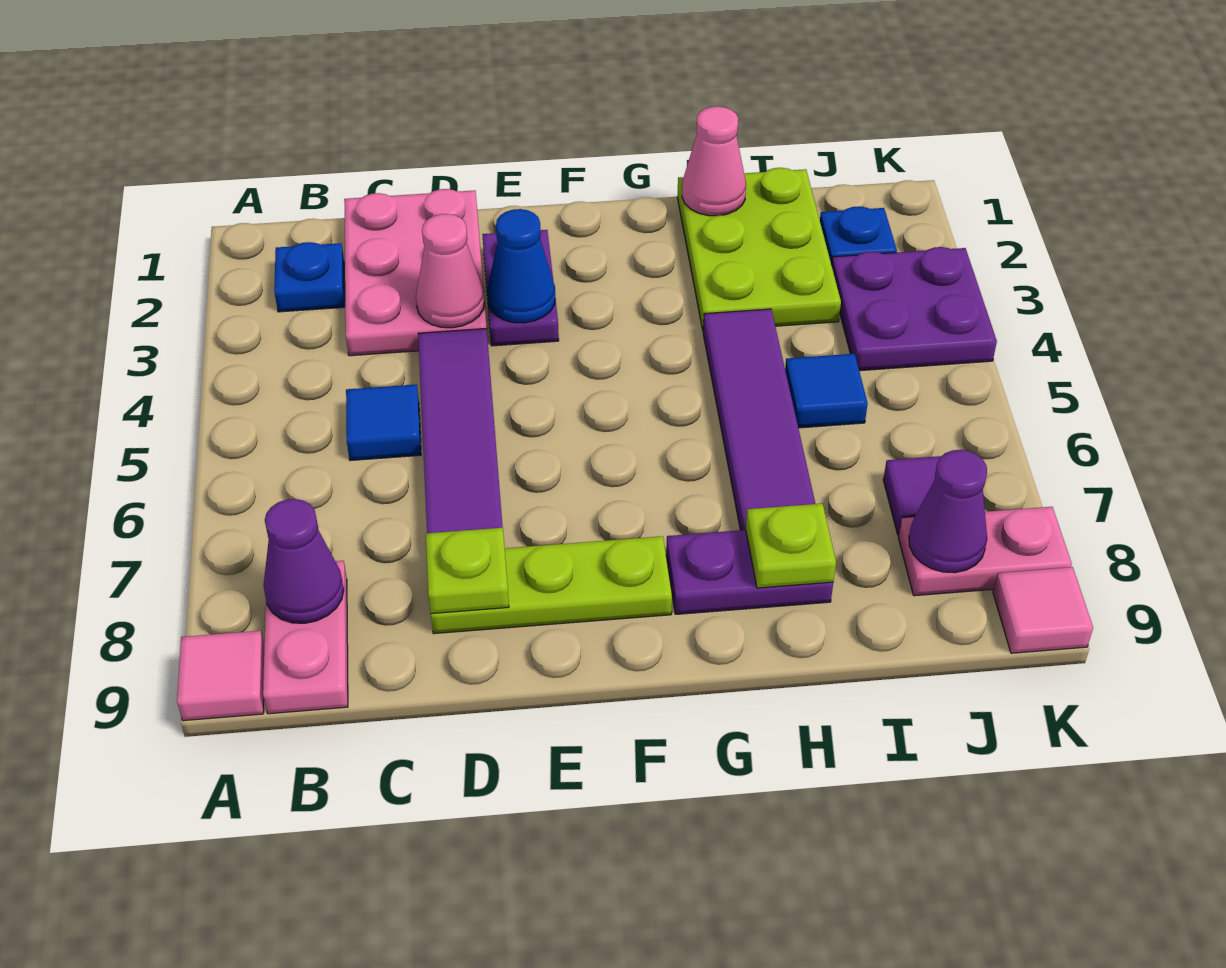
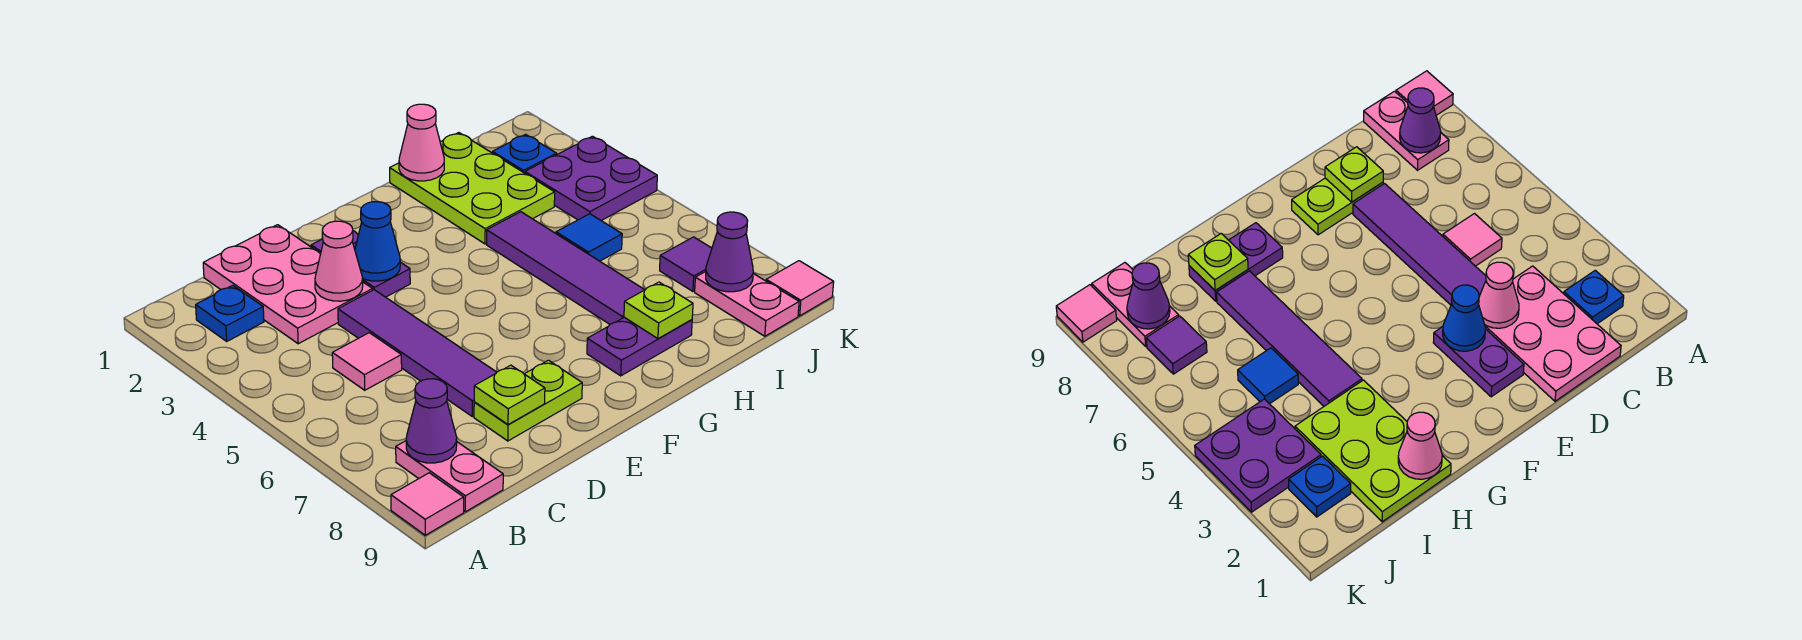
blue 1x1 tile [346,384,421,461] -> pink 1x1 tile [332,333,402,390]
lime 1x3 plate [431,536,672,634] -> lime 1x2 plate [474,360,582,441]
pink 1x2 plate [898,507,1072,596] -> pink 1x2 plate turned to [695,271,799,336]

